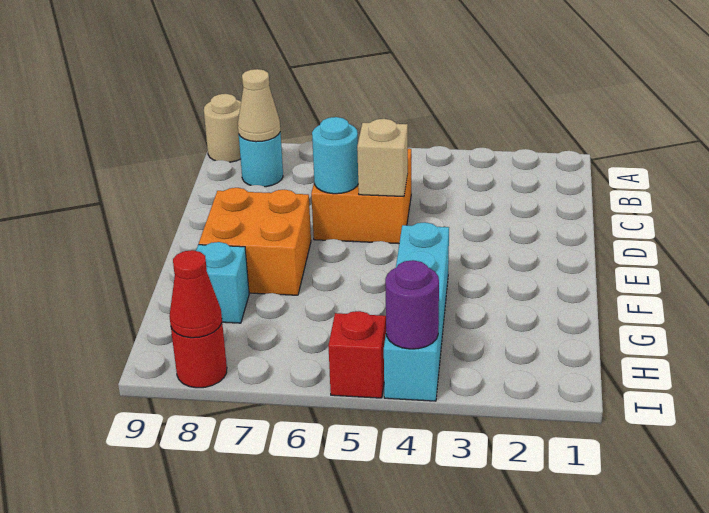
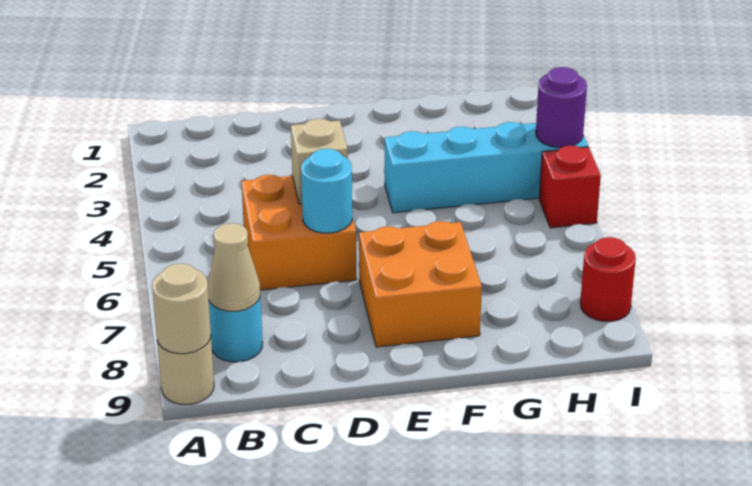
none -> tan 1x1 round brick [152,263,211,354]
cyan 1x1 brick [196,242,249,323] -> none
red 1x1 cone [169,250,222,338] -> none

